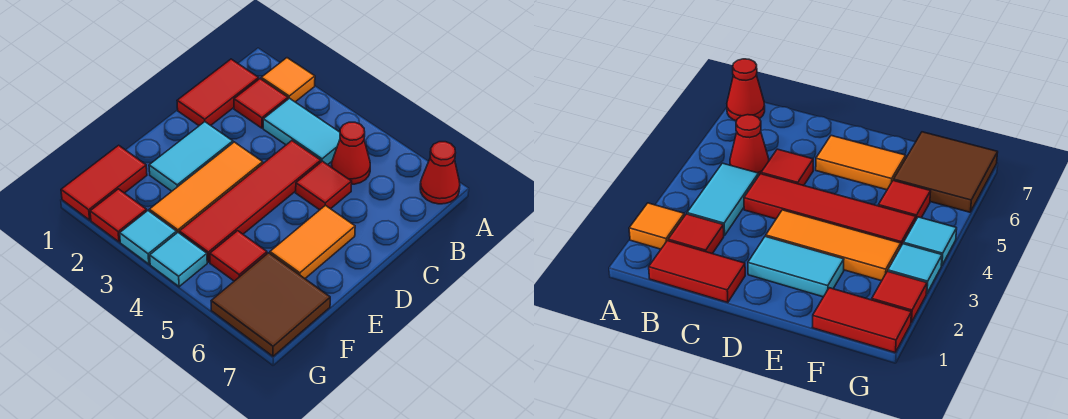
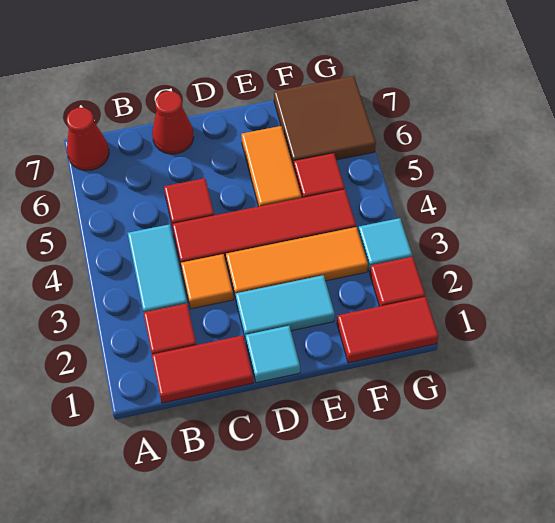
orange 1x1 tile [261,58,315,102] -> orange 1x1 tile moved to [181,254,233,309]
red 1x1 cone [331,122,370,184] -> red 1x1 cone moved to [152,91,194,154]
orange 1x2 tile [270,205,355,278] -> orange 1x2 tile turned to [241,126,302,207]
cyan 1x1 tile [150,233,207,287] -> cyan 1x1 tile moved to [246,326,300,383]

